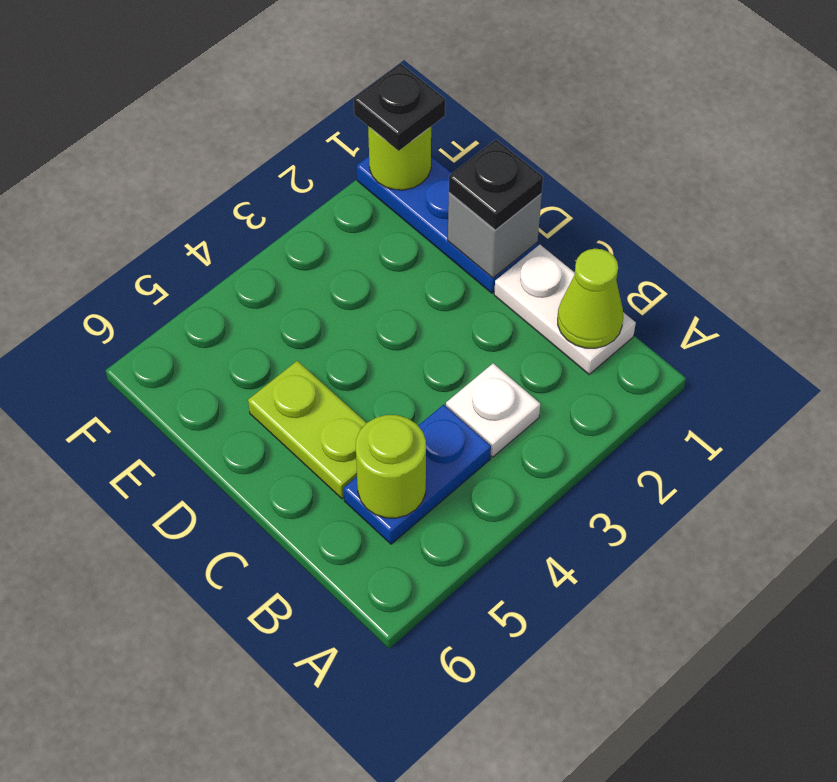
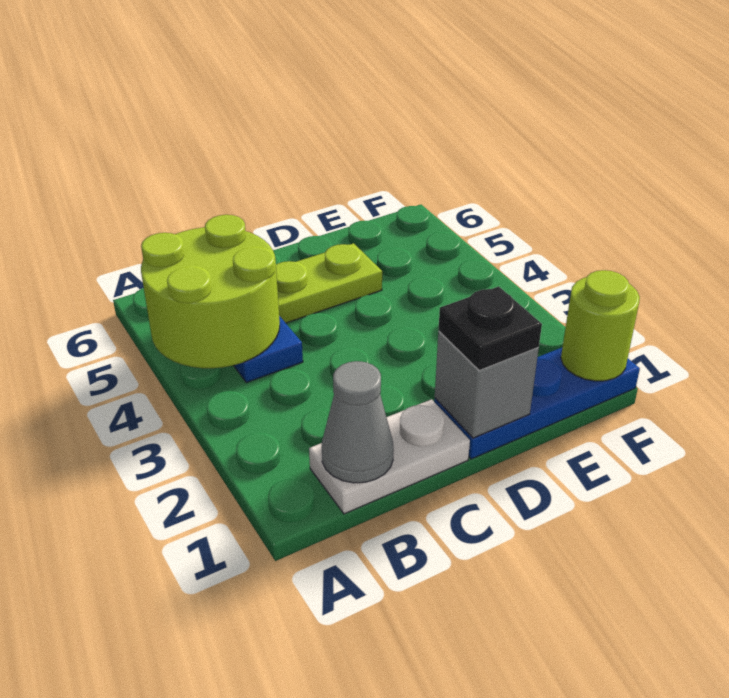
lime 1x1 cone [558,249,623,348] -> grey 1x1 cone [322,361,394,483]
white 1x1 plate [446,363,540,457] -> none
lime 1x1 round brick [356,415,426,518] -> lime 2x2 round brick [141,215,280,368]
black 1x1 plate [354,63,445,151] -> none

